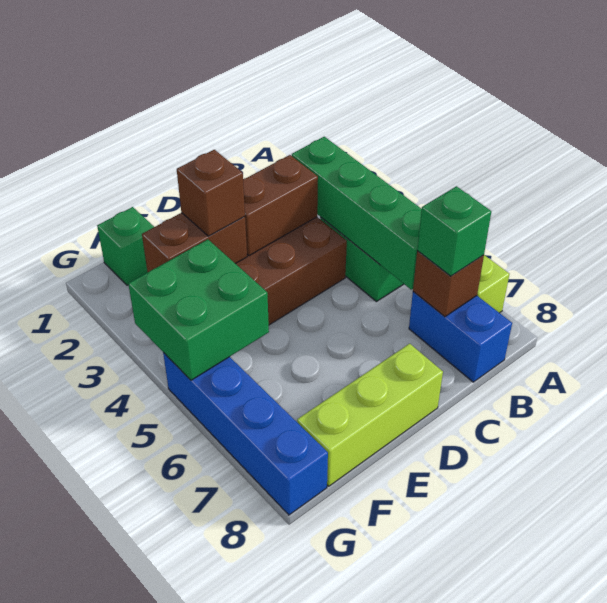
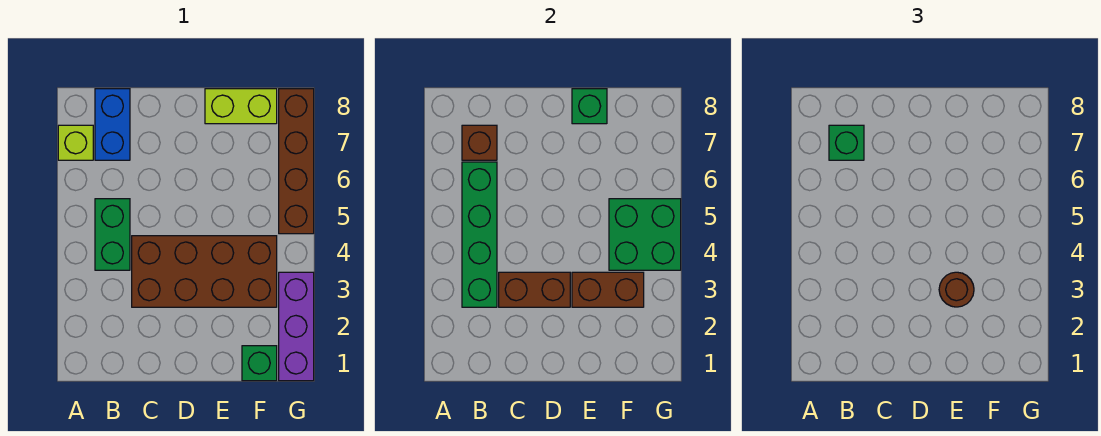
lime 1x3 brick [297,344,443,486] -> lime 1x2 brick [205,89,277,124]
brown 1x1 brick [177,150,245,236] -> brown 1x1 round brick [939,272,974,307]
none -> green 1x1 brick [572,89,607,124]
none -> purple 1x3 brick [279,272,314,381]
blue 1x4 brick [163,353,328,515] -> brown 1x4 brick [279,89,314,234]

